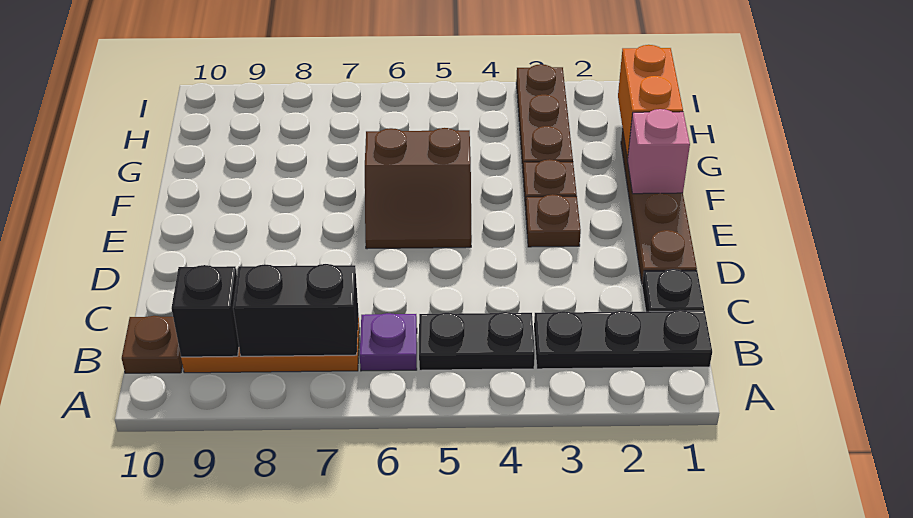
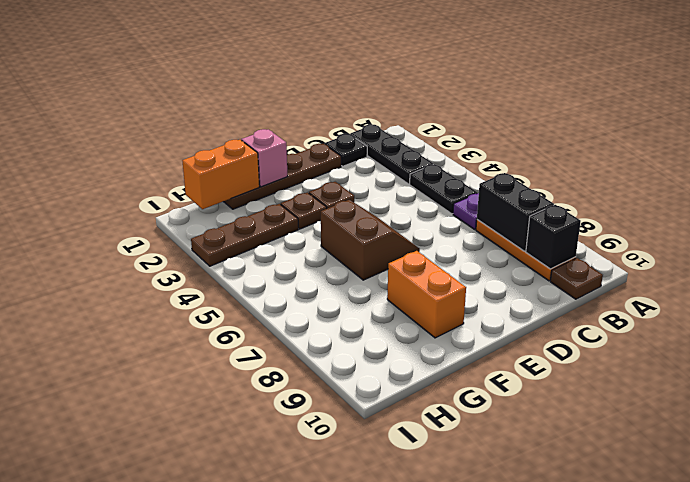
none -> orange 1x2 brick [387,251,466,338]

